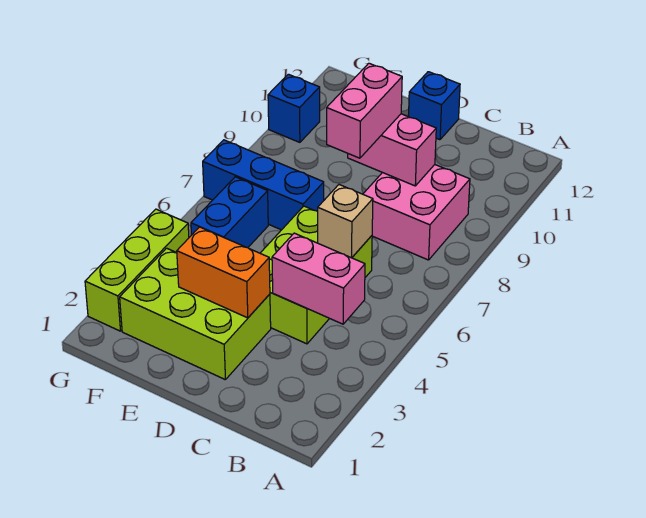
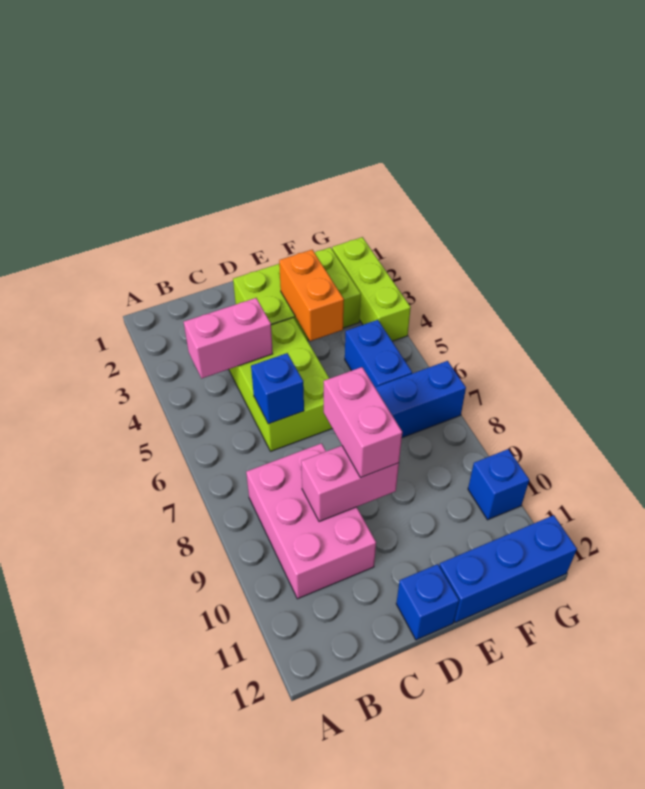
pink 2x2 brick [363,165,470,260] -> pink 2x3 brick [246,443,376,599]
tan 1x1 brick [318,185,373,258] -> blue 1x1 brick [251,353,304,424]
orange 1x2 brick [177,227,270,318] -> orange 1x2 brick turned to [279,250,344,341]
none -> blue 1x3 brick [439,515,577,622]

